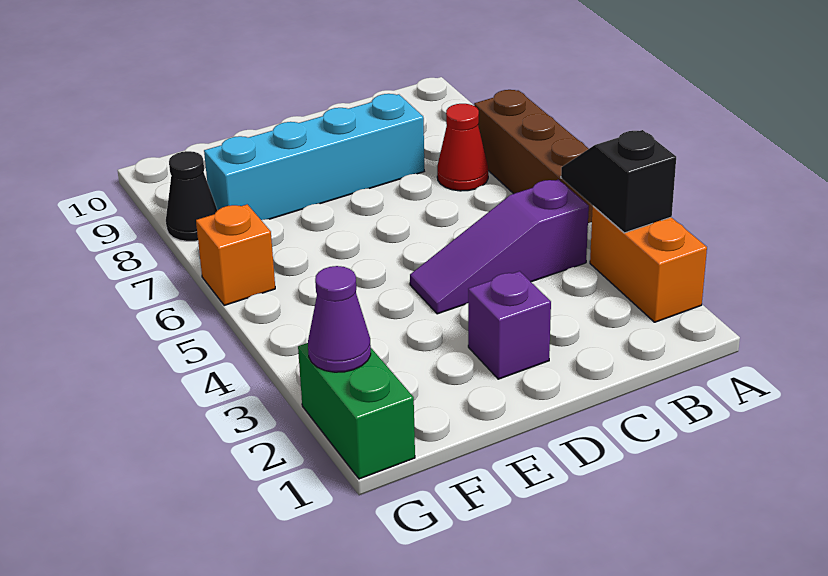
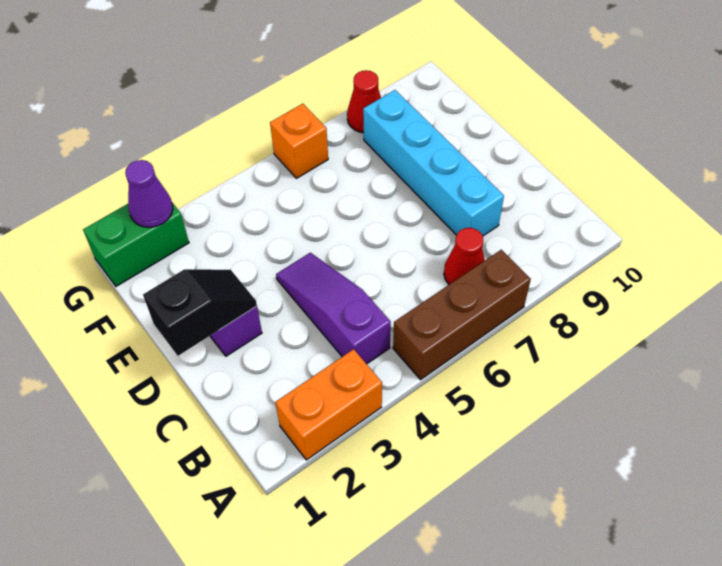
black 1x2 slope [561,130,676,233] -> black 1x2 slope moved to [143,269,257,356]
black 1x1 cone [166,151,217,241] -> red 1x1 cone [347,70,381,133]

